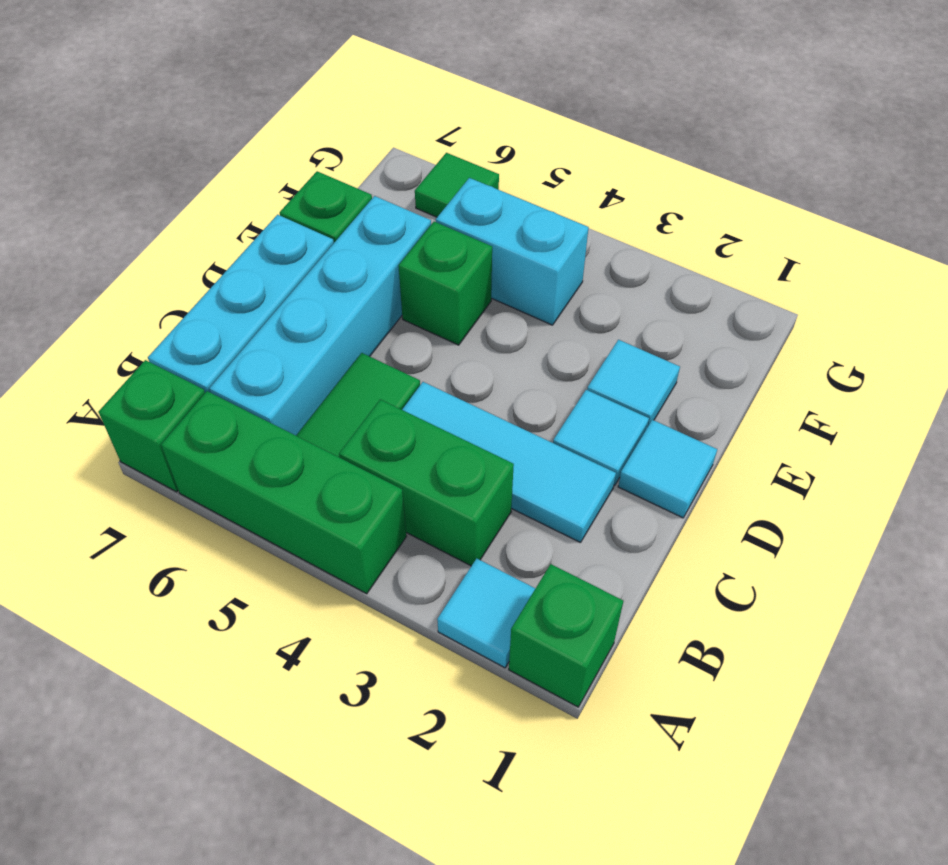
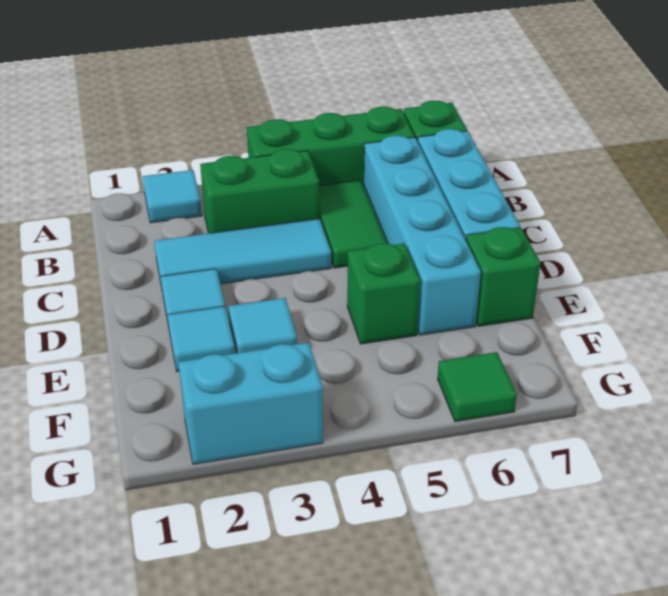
green 1x1 brick [509,564,623,707] -> none
cyan 1x1 tile [618,420,717,518] -> cyan 1x1 tile moved to [228,298,297,353]
cyan 1x2 brick [436,178,589,325] -> cyan 1x2 brick moved to [178,343,323,464]

